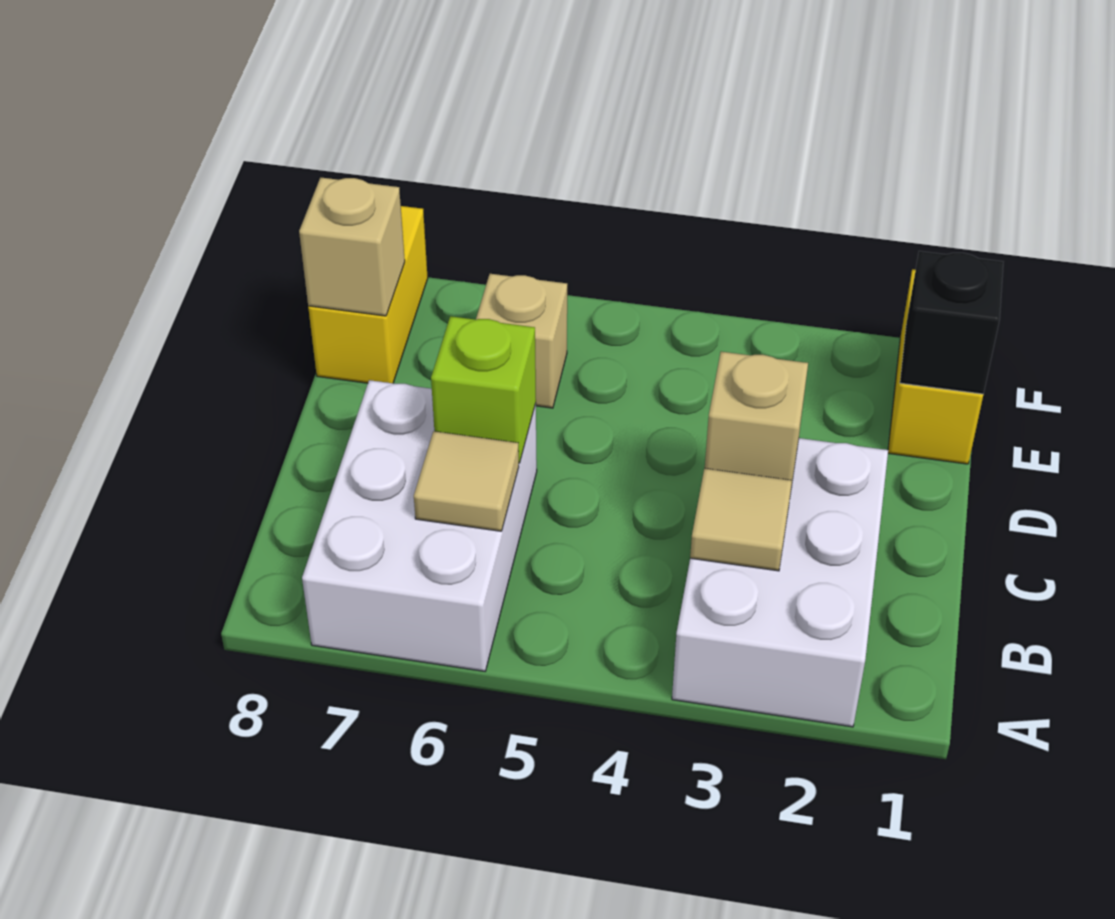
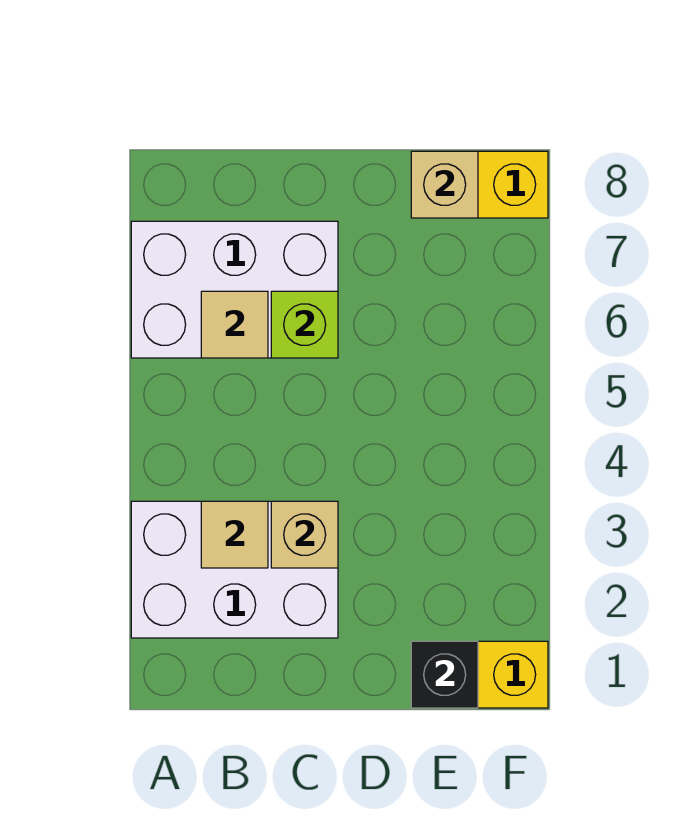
tan 1x1 brick [476,274,567,408] -> none

